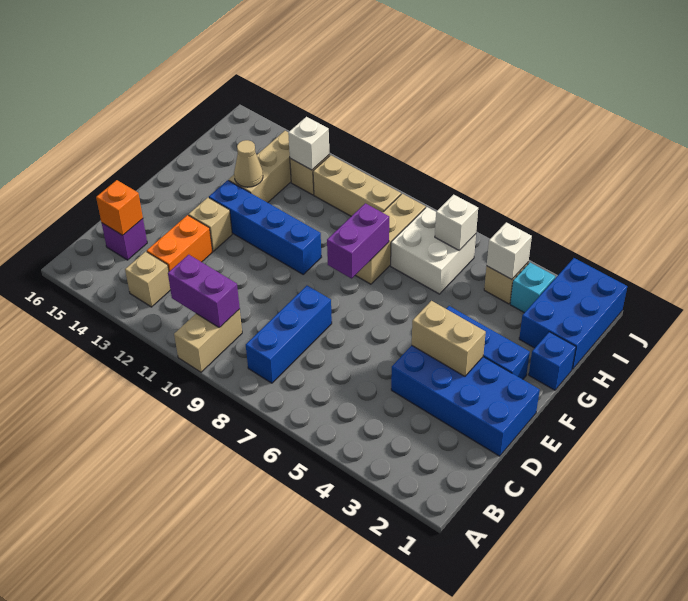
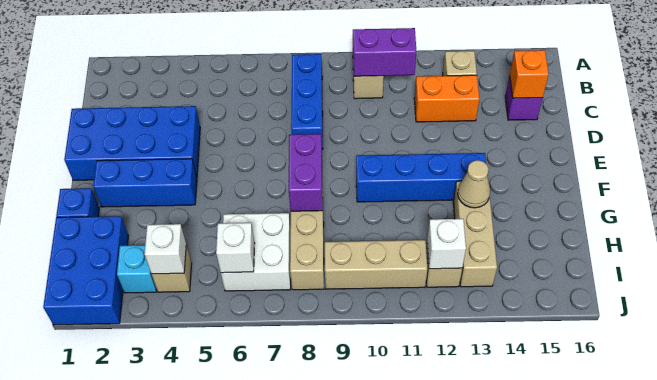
orange 1x2 brick [147,215,212,271] -> orange 1x2 brick turned to [414,75,479,122]
tan 1x2 brick [412,301,486,376] -> none
tan 1x1 brick [189,198,232,251] -> none

